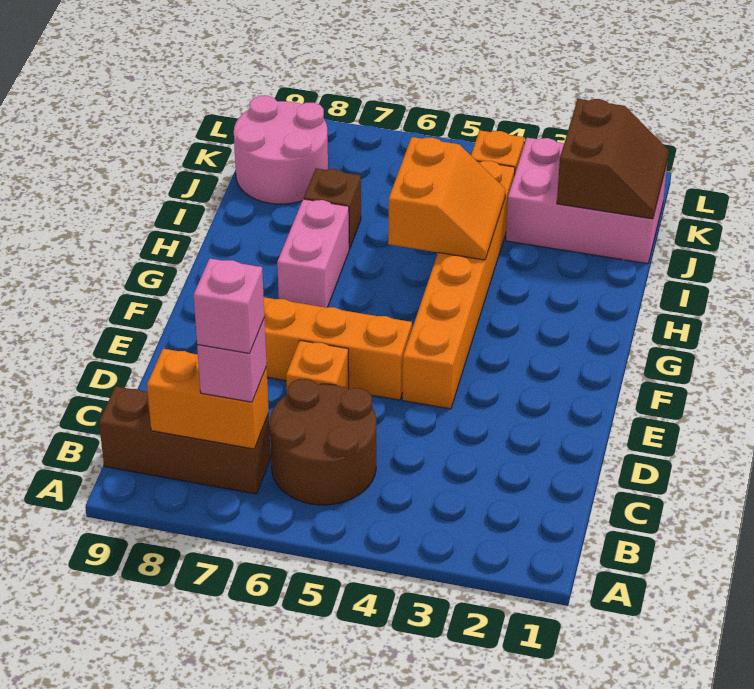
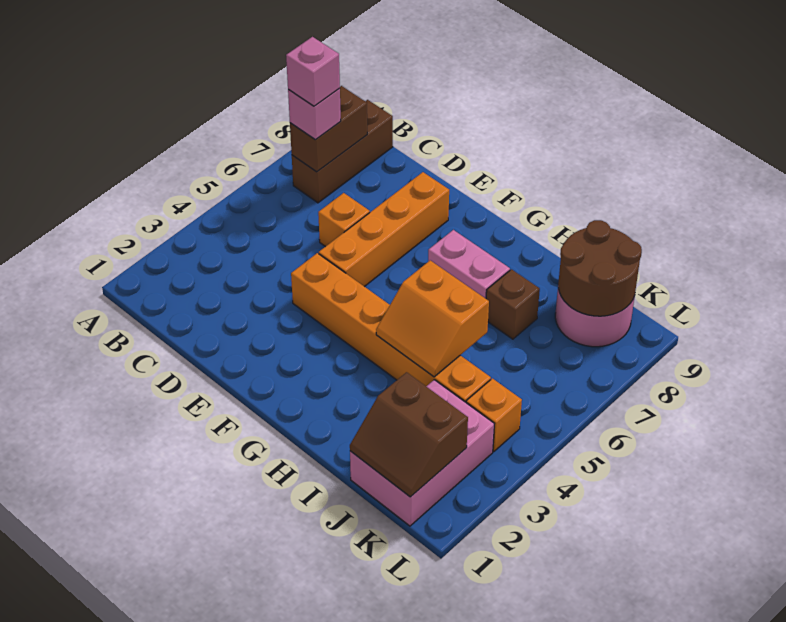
brown 2x2 round brick [270,379,376,505] -> brown 2x2 round brick moved to [558,220,642,316]
orange 1x2 brick [147,349,269,449] -> brown 1x2 brick [290,86,367,172]

